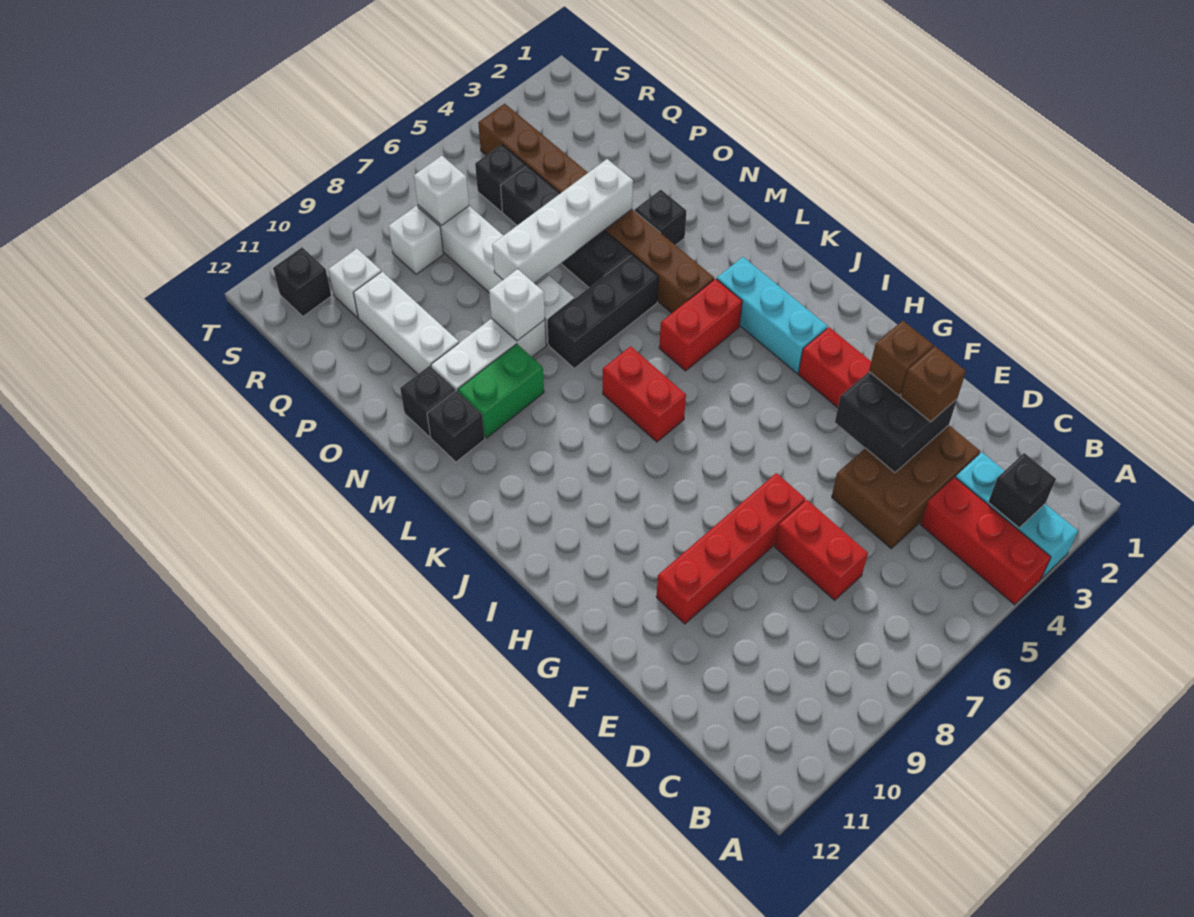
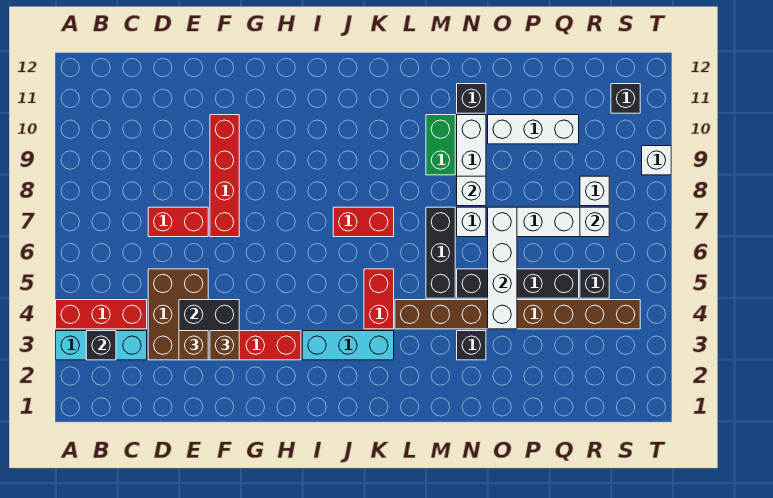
black 1x1 brick [427,391,485,462] -> none
white 1x1 brick [328,249,381,318] -> white 1x1 brick moved to [642,146,671,175]

